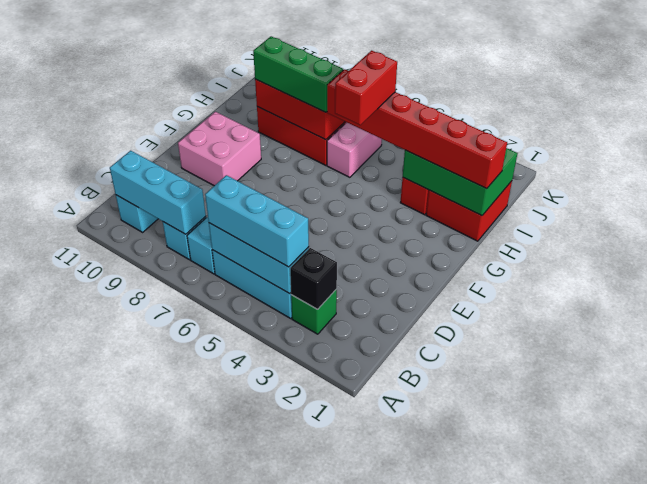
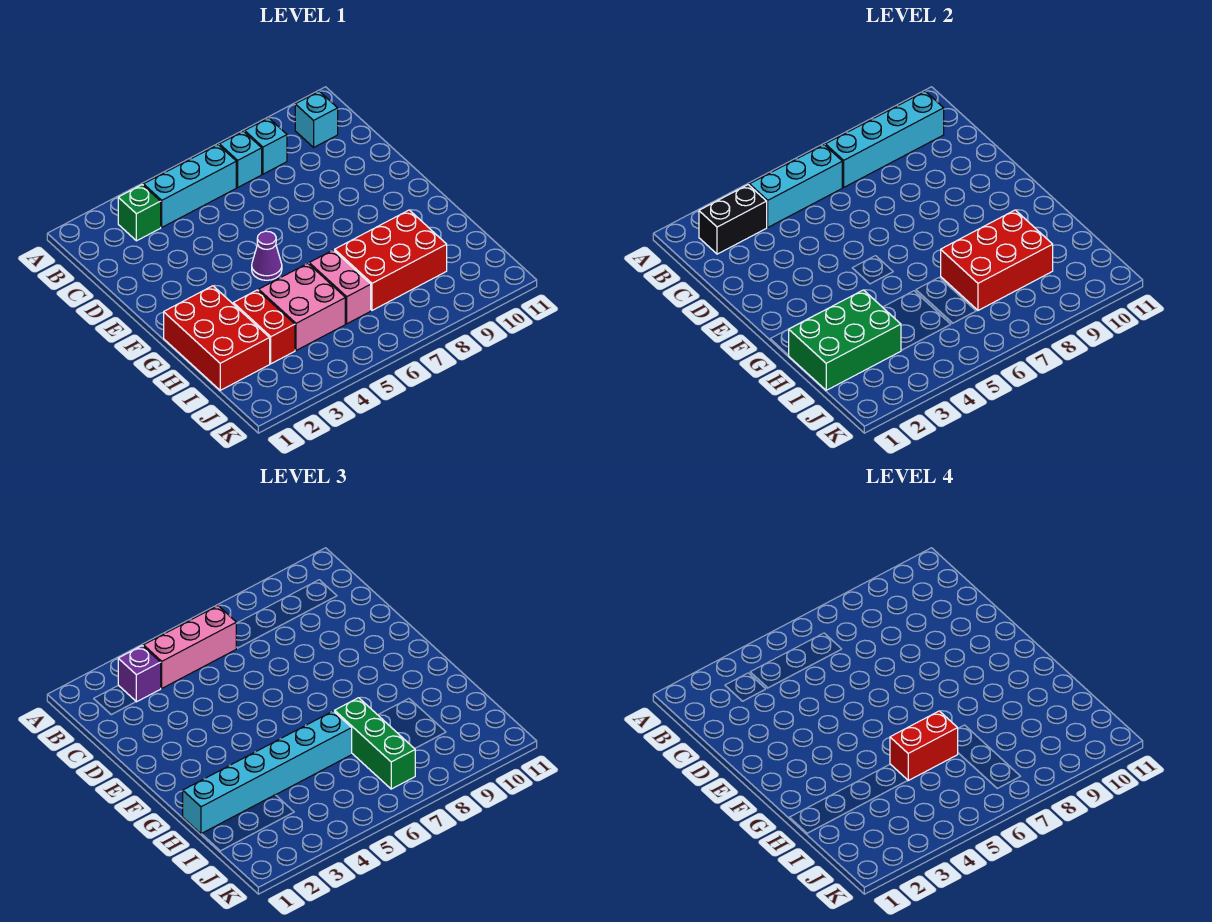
black 1x1 brick [290,248,337,309] -> black 1x2 brick [699,185,767,254]
none -> purple 1x1 brick [118,646,161,702]
cyan 1x3 brick [205,175,309,267] -> pink 1x3 brick [143,606,236,688]
cyan 1x3 brick [110,151,206,234] -> cyan 1x4 brick [825,91,944,187]
pink 2x2 brick [178,112,261,186] -> pink 2x2 brick moved to [259,263,345,350]
none -> purple 1x1 cone [252,231,282,280]
red 1x2 brick [335,50,397,125] -> red 1x2 brick turned to [890,711,958,780]
red 2x2 brick [426,181,512,241] -> red 2x3 brick [164,286,270,390]
red 1x6 brick [327,69,507,189] -> cyan 1x6 brick [183,711,352,834]
green 1x3 brick [253,36,343,112] -> green 1x3 brick turned to [335,698,415,789]

